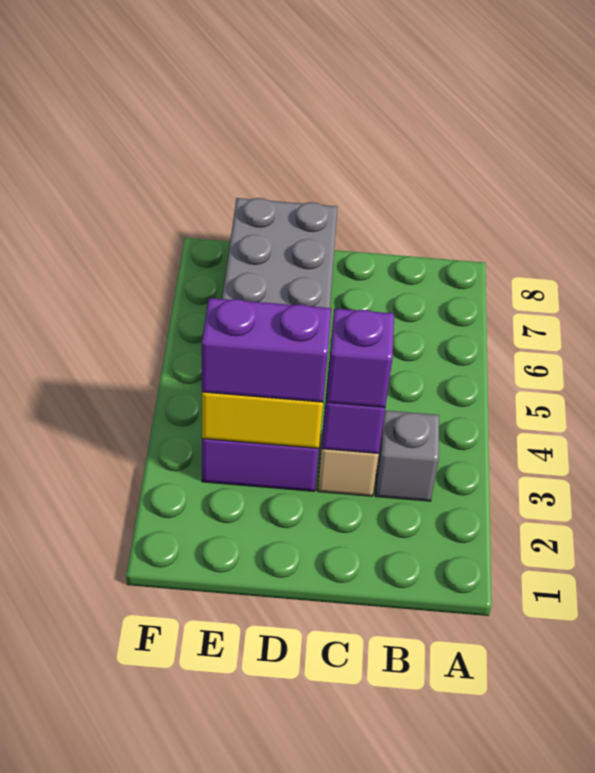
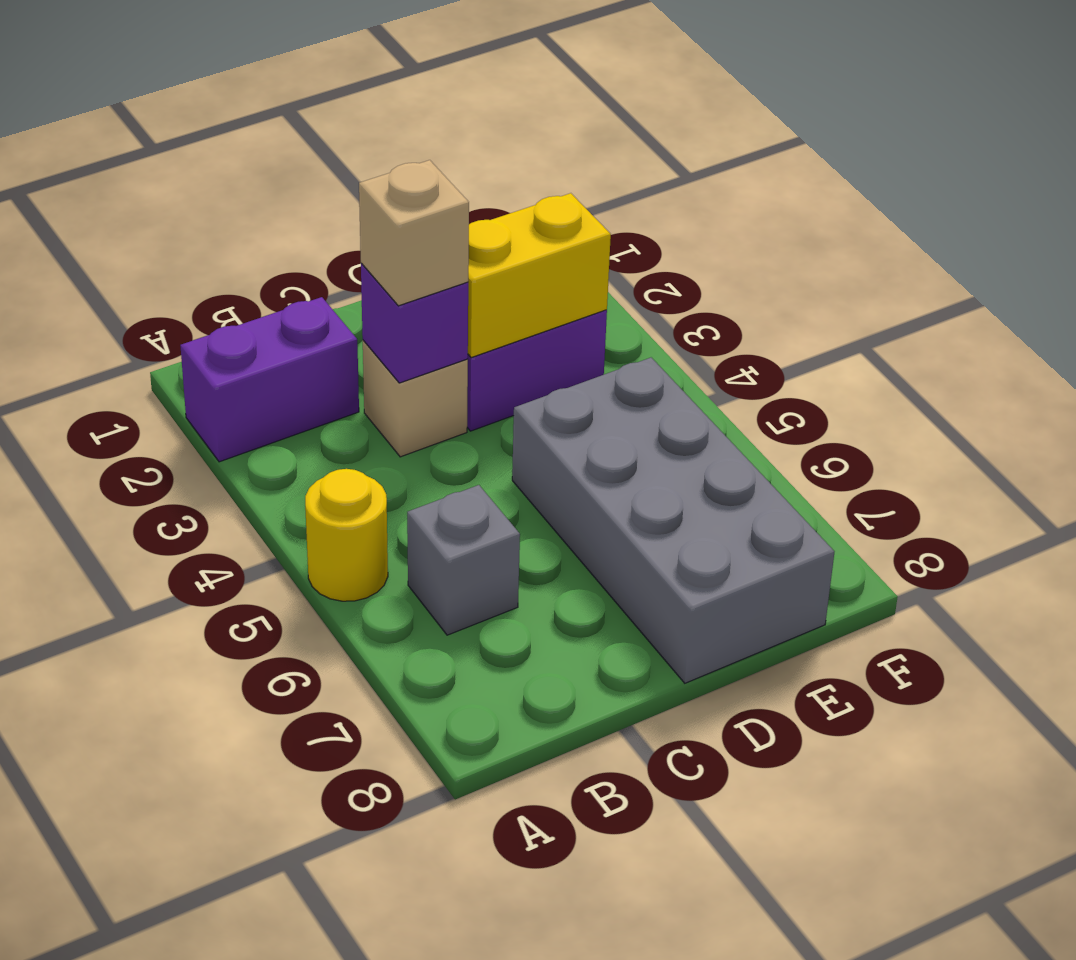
none -> yellow 1x1 round brick [305,469,388,601]
grey 1x1 brick [376,410,439,501] -> grey 1x1 brick moved to [407,485,520,635]
purple 1x1 brick [326,309,394,407] -> tan 1x1 brick [359,160,469,306]
purple 1x2 brick [202,298,331,402] -> purple 1x2 brick moved to [180,297,359,462]

